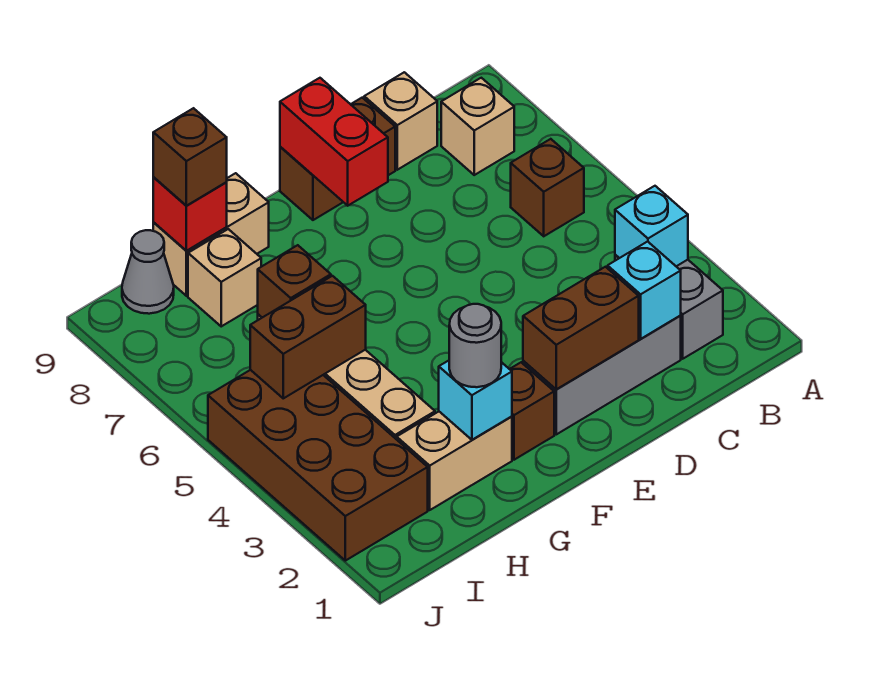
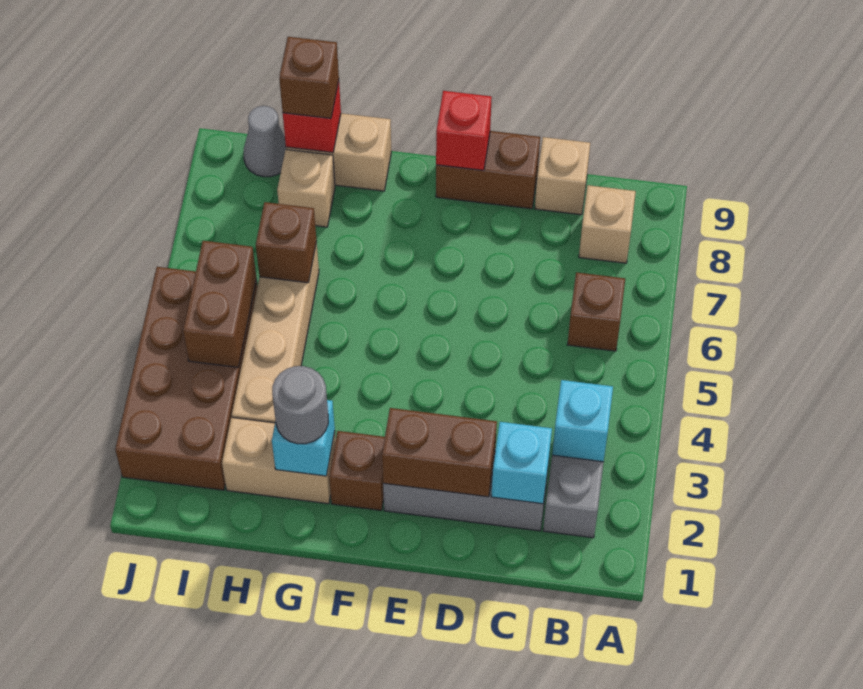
red 1x2 brick [280,78,388,206] -> red 1x1 brick [436,91,492,170]
brown 1x2 brick [250,276,366,398] -> brown 1x2 brick turned to [183,241,257,367]

